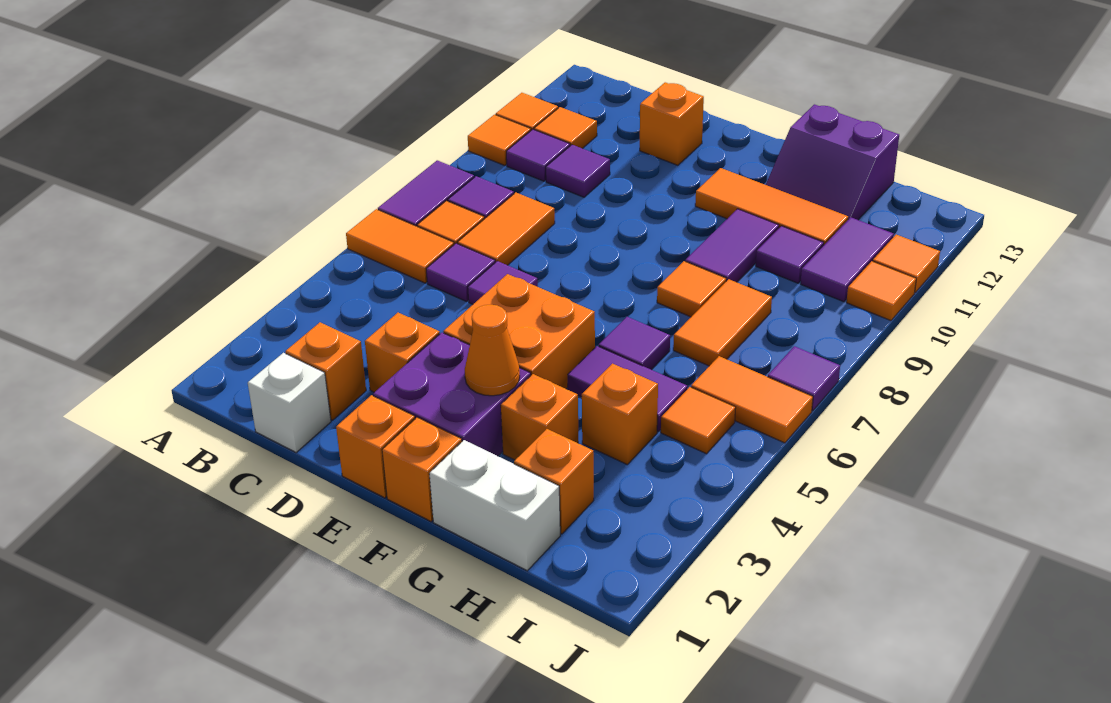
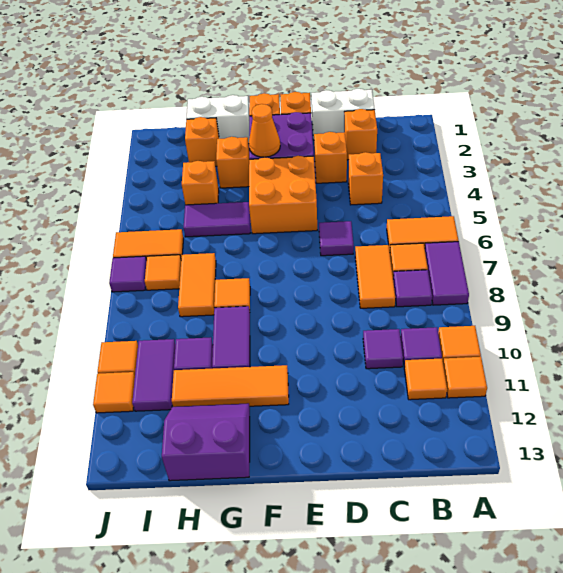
white 1x1 brick [248,353,331,452] -> white 1x2 brick [311,89,375,140]
purple 1x1 tile [426,243,495,301] -> none
orange 1x1 brick [640,82,704,165] -> orange 1x1 brick moved to [348,152,383,205]
purple 1x1 tile [599,317,670,370] -> none
orange 1x1 tile [661,387,736,454] -> orange 1x1 tile moved to [145,255,181,290]

